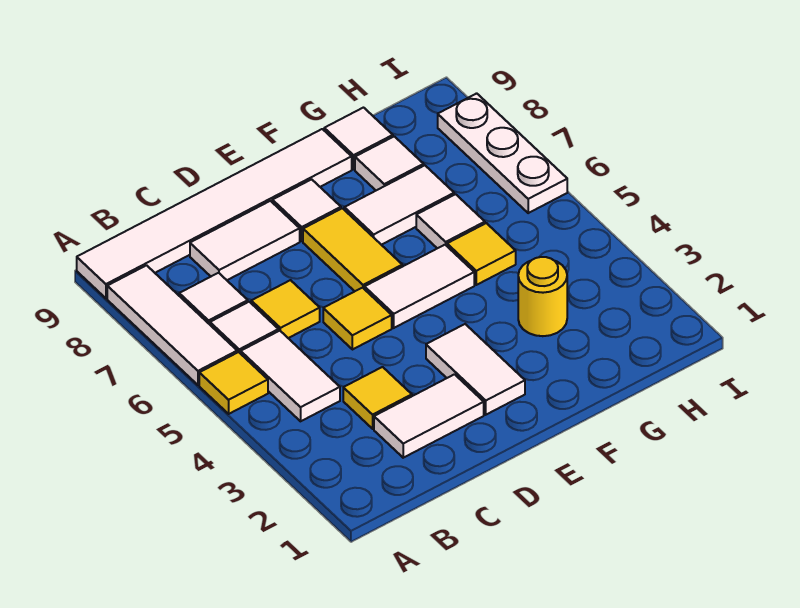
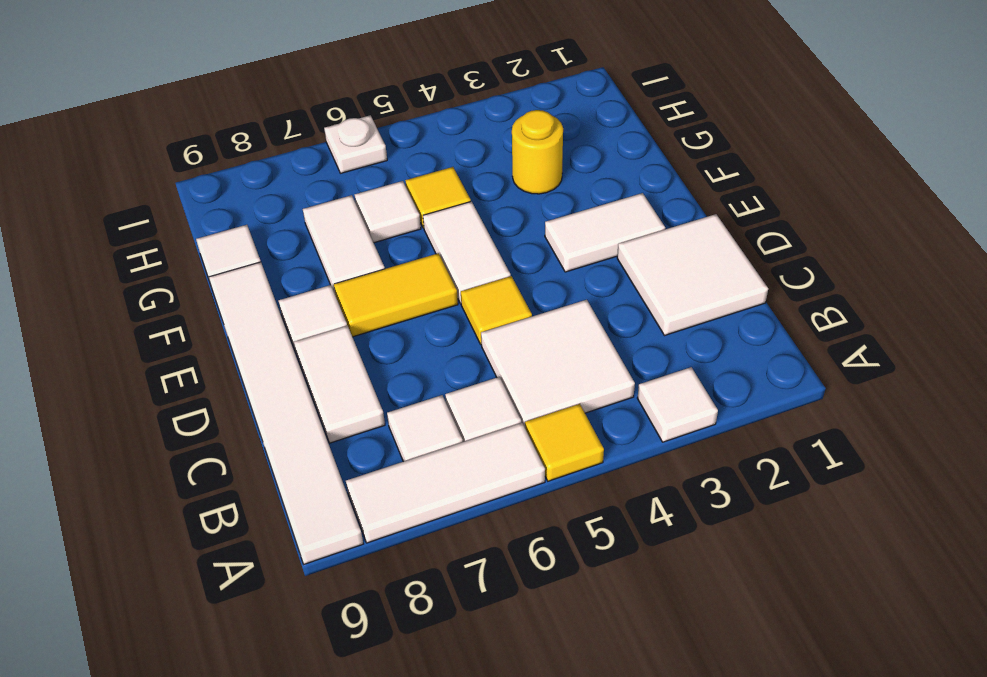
white 1x2 tile [241,331,340,421] -> white 2x2 tile [481,300,635,427]
white 1x2 tile [374,374,484,458] -> white 2x2 tile [617,214,768,336]
yellow 1x1 tile [343,367,412,429] -> none
yellow 1x1 tile [251,280,320,338] -> none
white 1x1 tile [355,136,424,190] -> white 1x1 tile moved to [637,367,718,442]
white 1x3 plate [438,93,567,213] -> white 1x1 plate [324,115,387,173]

